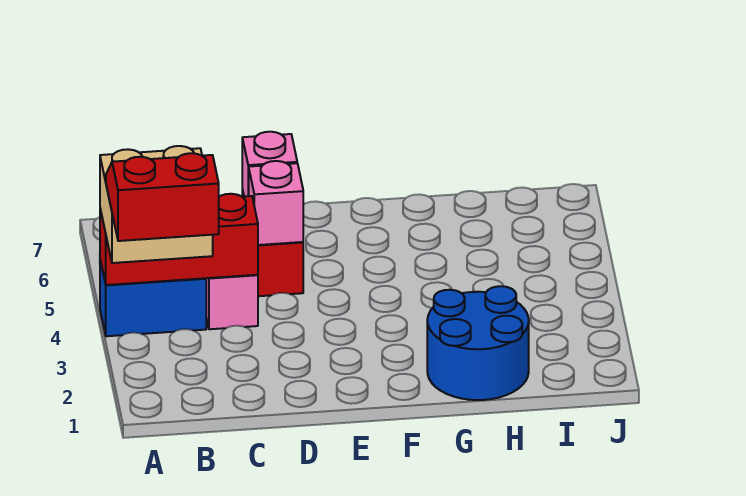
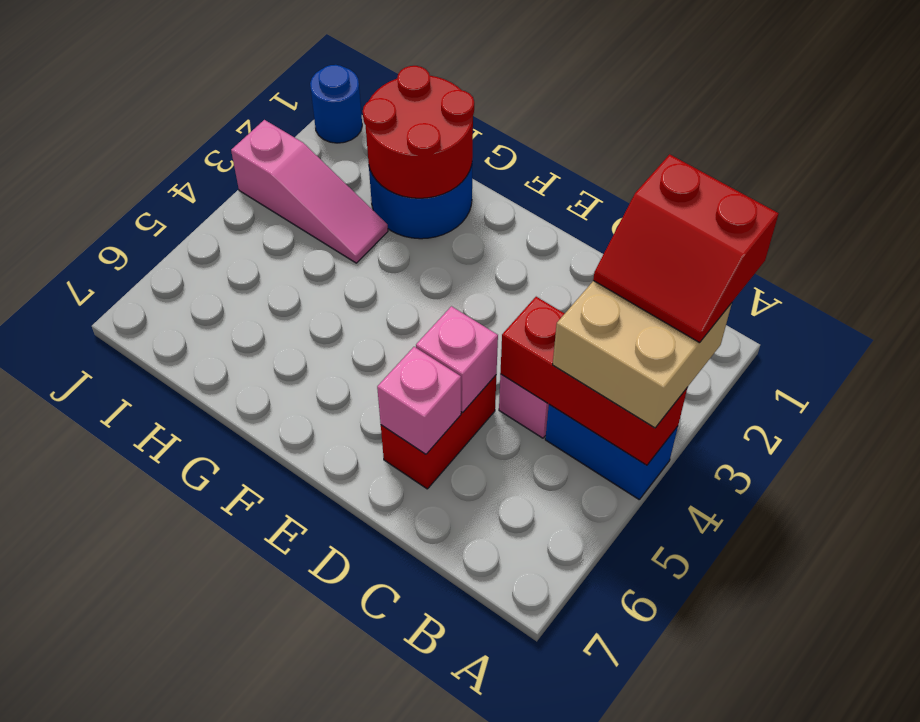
none -> red 2x2 round brick [363,66,474,198]
none -> pink 1x3 slope [231,120,388,263]
none -> blue 1x1 round brick [310,65,362,143]

